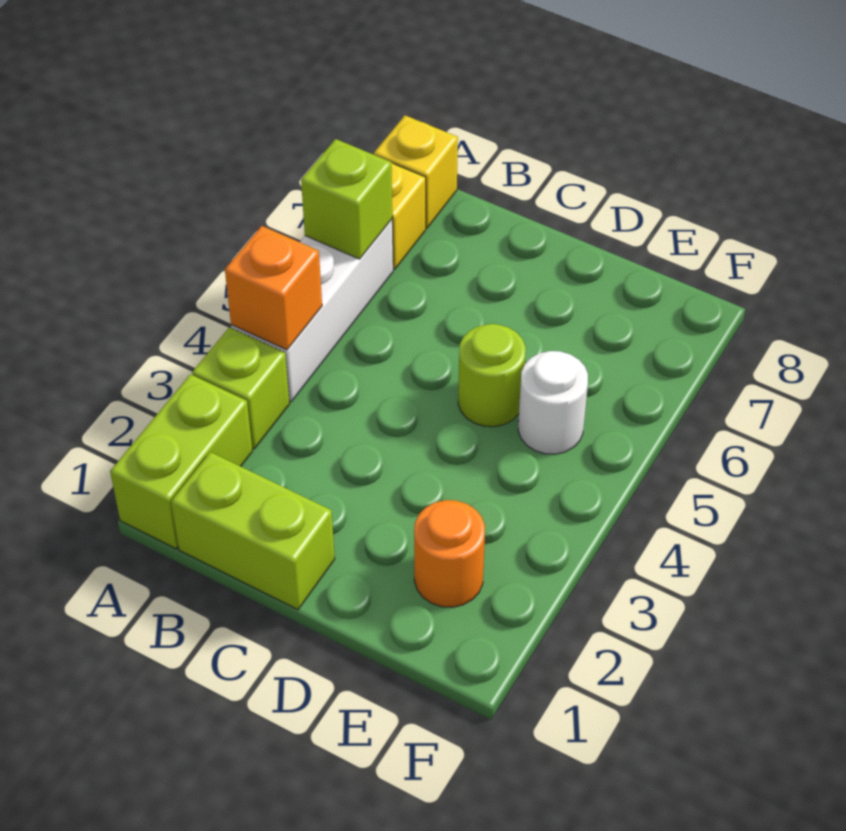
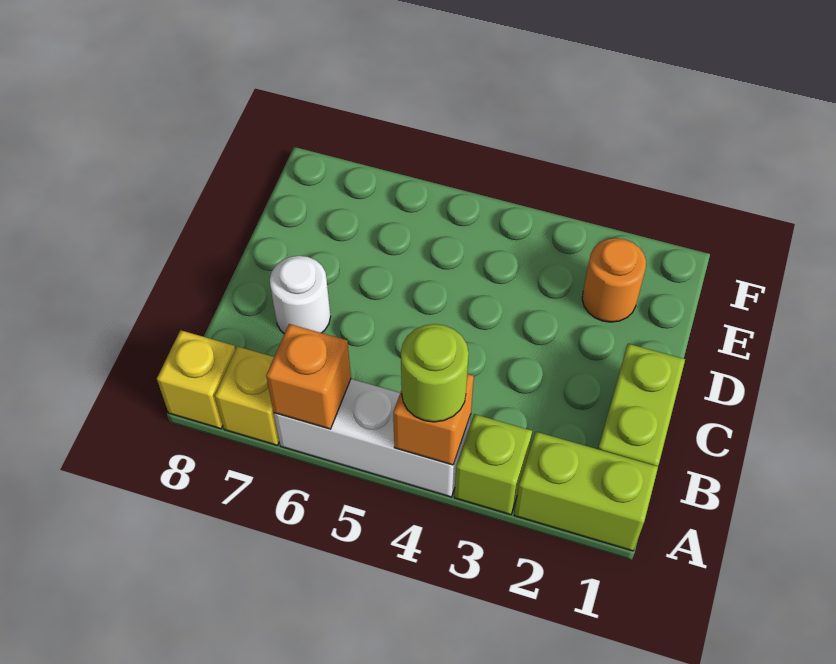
lime 1x1 brick [301,139,392,259] -> orange 1x1 brick [266,324,351,429]
lime 1x1 round brick [458,324,526,427] -> lime 1x1 round brick moved to [401,324,469,422]
white 1x1 round brick [518,351,588,454] -> white 1x1 round brick moved to [270,256,331,334]

